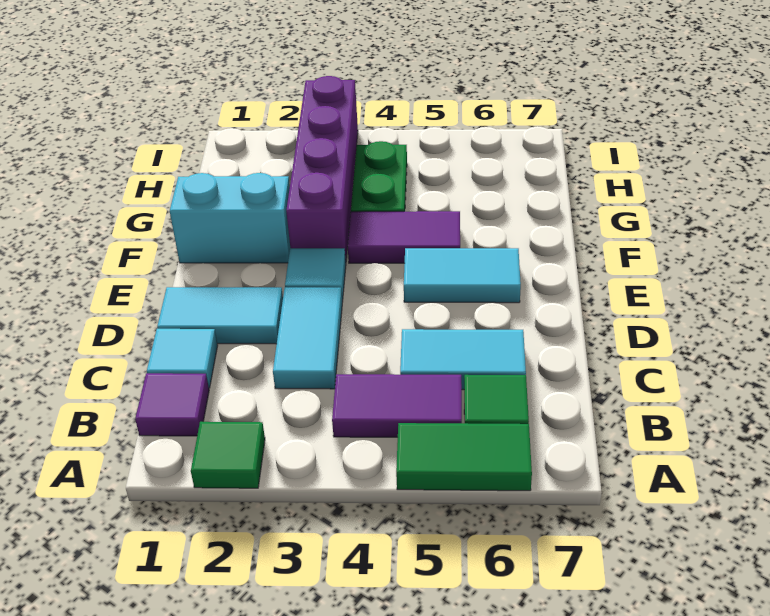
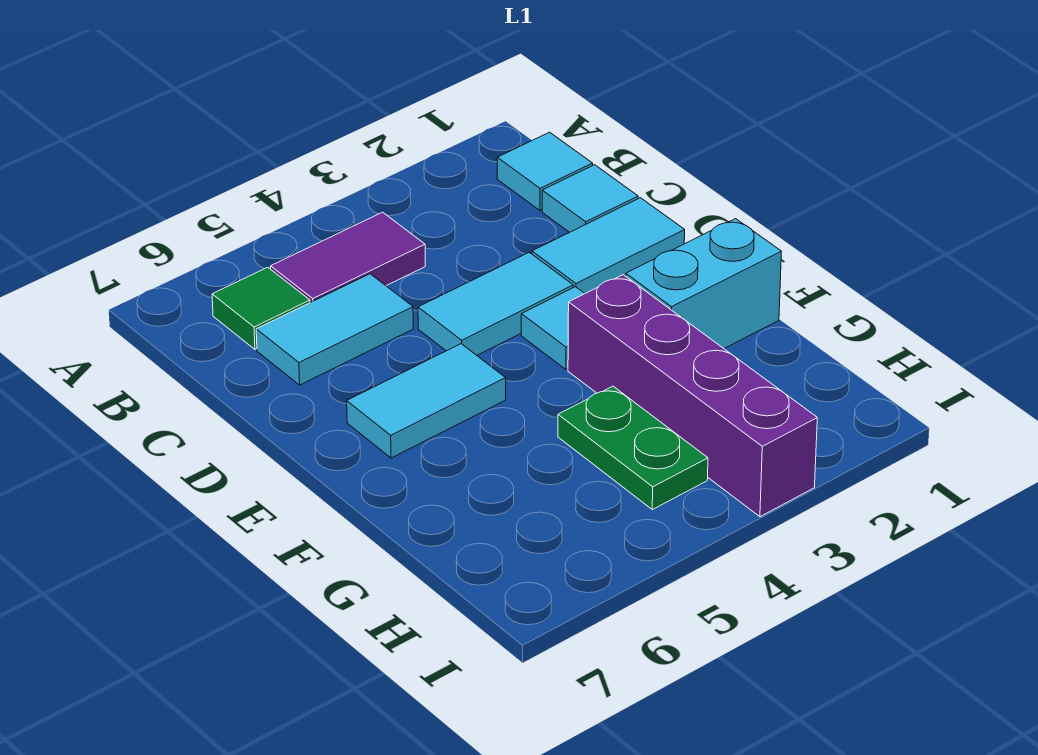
green 1x1 tile [191,422,265,488] -> none
green 1x2 tile [396,423,532,491] -> none
purple 1x1 tile [135,373,209,436] -> cyan 1x1 tile [497,132,593,211]
cyan 1x2 tile [273,287,342,389] -> cyan 1x2 tile turned to [418,252,573,355]
purple 1x2 tile [348,211,460,263] -> none

